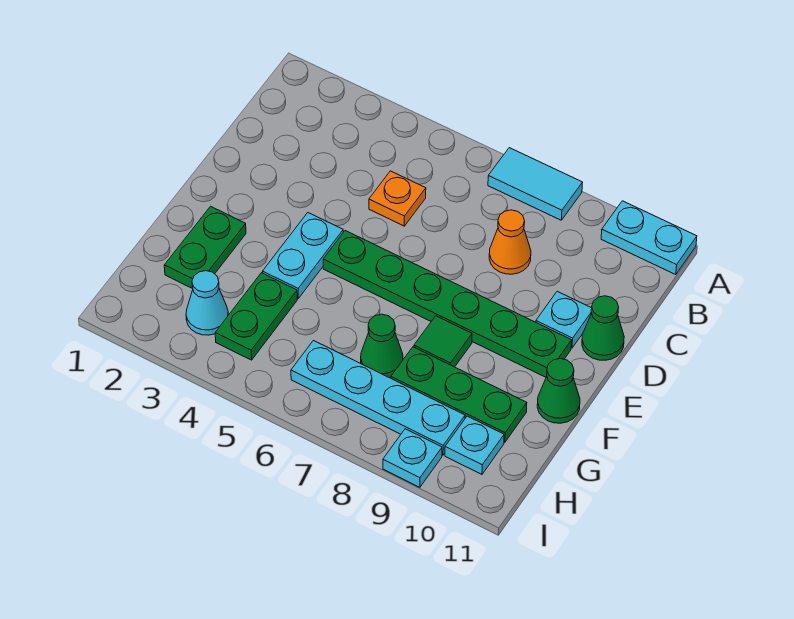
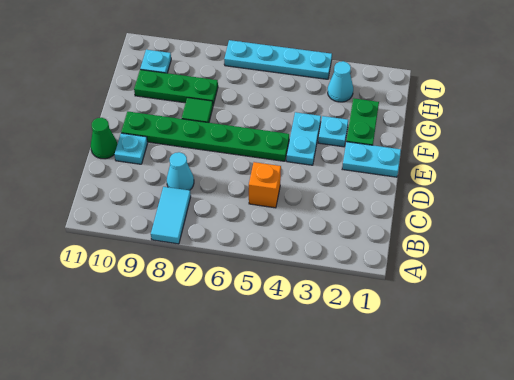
cyan 1x2 tile [488,148,583,220] -> cyan 1x2 tile turned to [151,187,191,244]
cyan 1x2 plate [601,201,697,275] -> cyan 1x2 plate moved to [342,142,401,177]
orange 1x1 plate [369,171,426,226] -> orange 1x1 brick [249,162,281,208]
orange 1x1 cone [489,210,531,274] -> cyan 1x1 cone [167,152,194,190]
green 1x1 cone [537,359,580,423] -> none
green 1x2 plate [215,273,297,360] -> none
green 1x1 cone [361,314,403,378] -> none
cyan 1x4 plate [291,341,465,455] -> cyan 1x4 plate moved to [224,40,332,79]
cyan 1x1 plate [383,429,442,487] -> cyan 1x1 plate moved to [318,116,348,147]

